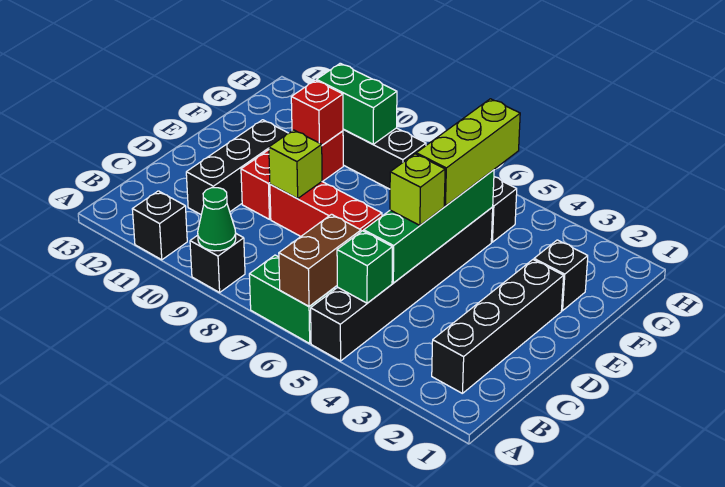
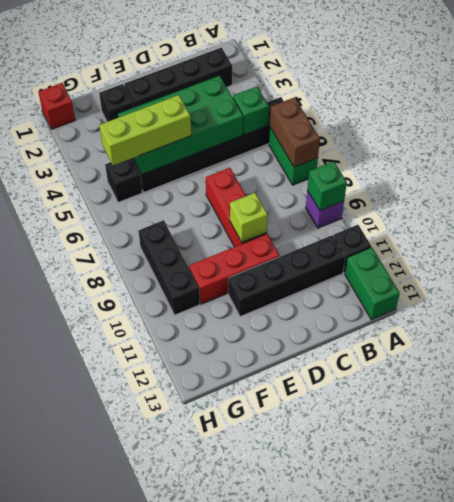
brown 1x2 brick [279,214,361,306] -> brown 1x2 brick turned to [270,97,320,167]
black 1x1 brick [190,234,245,292] -> purple 1x1 brick [306,190,344,228]
green 1x1 cone [198,188,236,251] -> green 1x1 brick [307,161,347,211]
green 1x4 brick [364,170,494,283] -> green 2x4 brick [118,76,243,174]
black 1x3 brick [186,120,288,214] -> black 1x4 brick [228,235,345,317]
lime 1x1 brick [390,154,445,225] -> none
red 1x1 brick [291,80,343,145] -> red 1x1 brick moved to [38,83,75,129]
green 1x2 brick [317,63,397,144] -> green 1x2 brick moved to [345,247,400,320]

